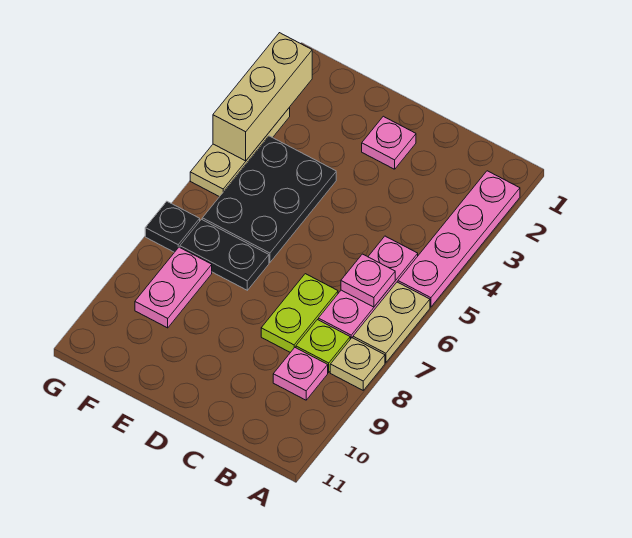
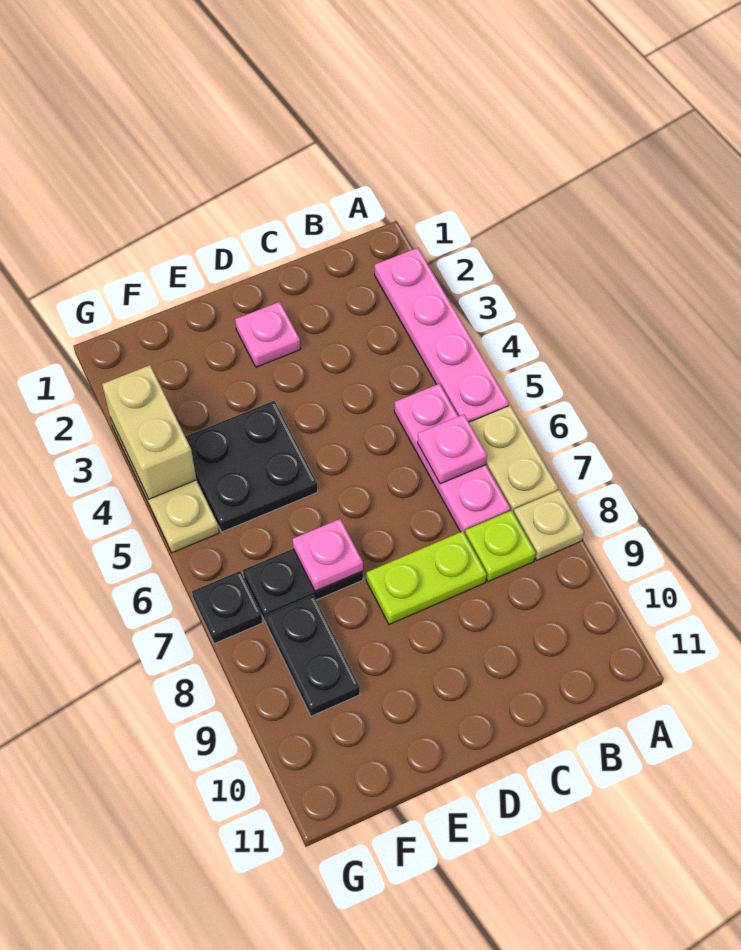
pink 1x1 plate [273,348,328,400] -> pink 1x1 plate moved to [293,519,363,591]
lime 1x2 plate [261,274,338,352] -> lime 1x2 plate turned to [366,531,487,625]
black 2x3 plate [202,136,336,262] -> black 2x2 plate [185,401,318,532]
pink 1x2 plate [135,247,212,328] -> black 1x2 plate [265,595,360,716]
tan 1x3 brick [213,33,312,161] -> tan 1x2 brick [102,365,196,499]

